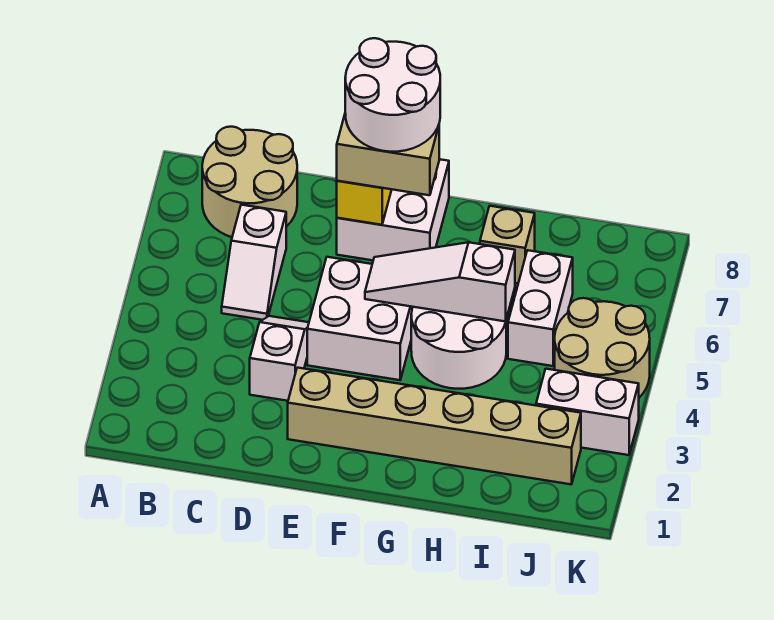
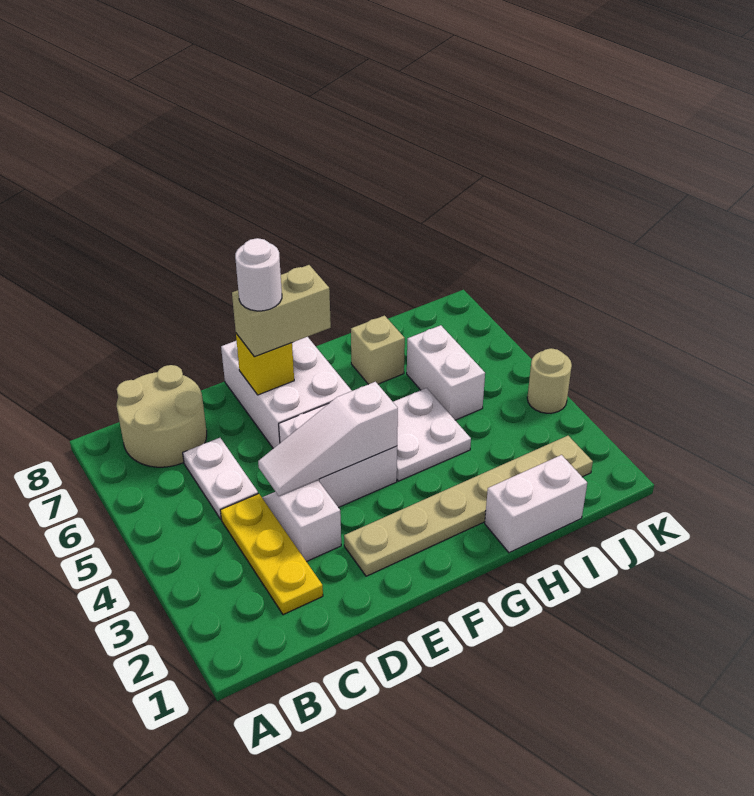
none -> yellow 1x3 plate [220,494,323,615]
white 1x2 slope [222,205,286,320] -> white 1x2 plate [183,438,258,519]
tan 1x6 brick [288,368,581,484] -> tan 1x6 plate [344,436,593,576]
white 2x2 brick [337,159,449,260] -> white 2x3 brick [221,337,352,449]
white 2x2 round brick [345,38,440,152] -> white 1x1 round brick [235,238,282,311]
white 1x3 slope [365,242,515,322] -> white 1x3 slope moved to [258,382,398,496]
white 2x2 round brick [411,307,506,389] -> white 2x2 plate [393,388,471,481]
white 1x2 brick [536,369,639,455] -> white 1x2 brick moved to [485,455,587,553]
tan 2x2 round brick [555,298,650,398] -> tan 1x1 round brick [527,348,572,413]

